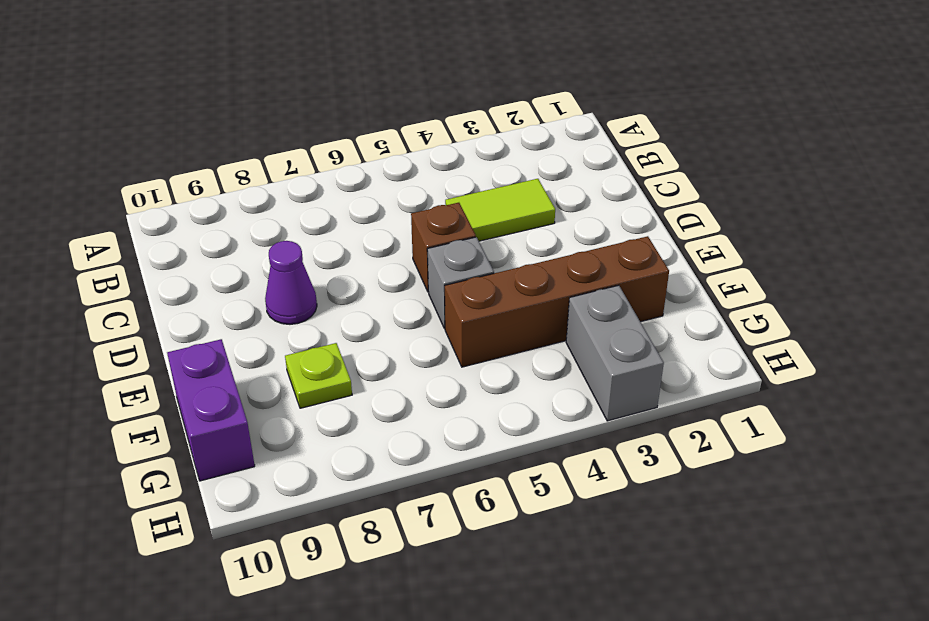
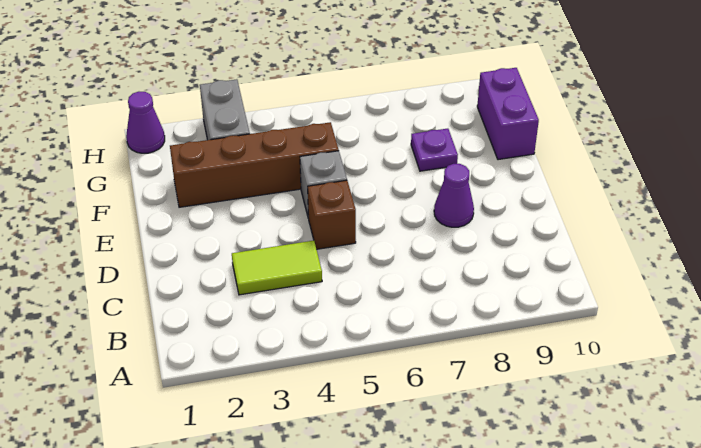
lime 1x1 plate [285,343,352,408] -> purple 1x1 plate [411,129,458,171]
none -> purple 1x1 cone [126,92,165,153]

